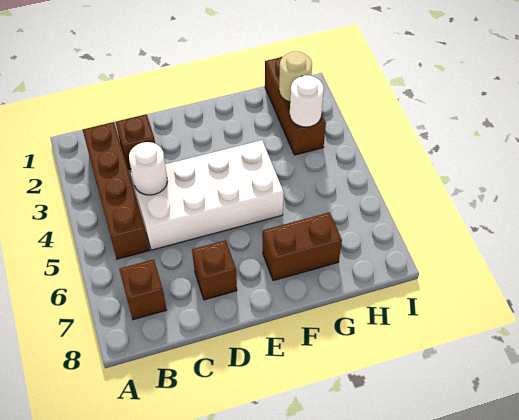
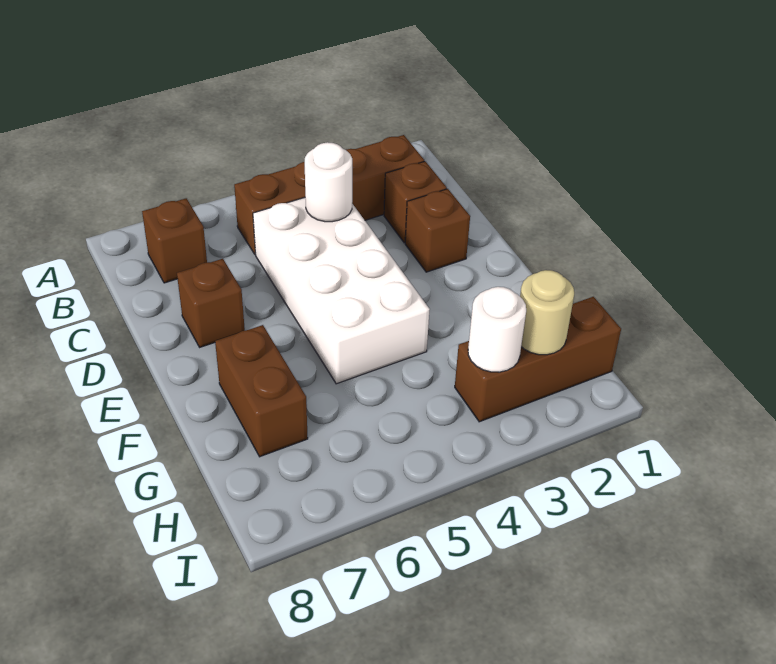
none -> brown 1x1 brick [405,189,470,272]

